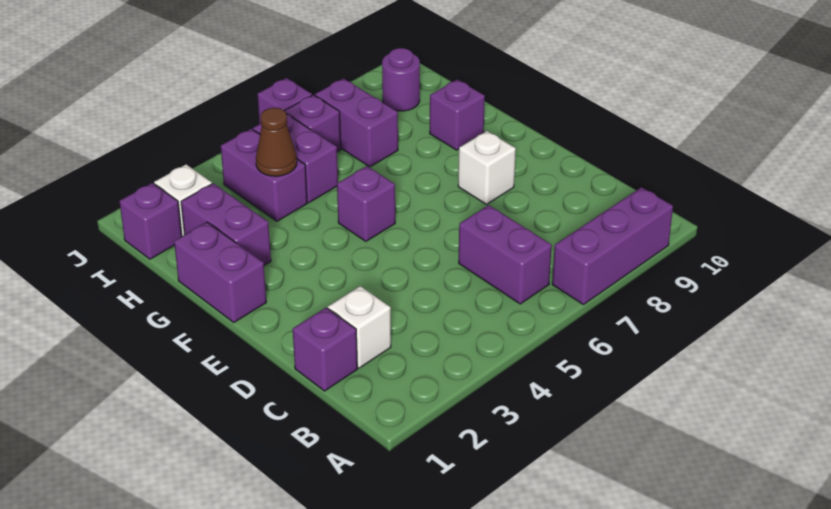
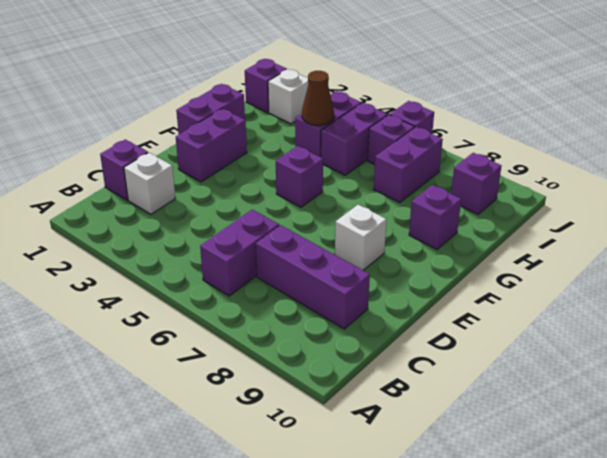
purple 1x3 brick [552,187,673,305] -> purple 1x3 brick moved to [256,225,370,329]
purple 1x2 brick [181,183,271,266] -> purple 1x2 brick moved to [176,109,247,182]
purple 1x1 round brick [382,48,420,111] -> purple 1x1 brick [451,153,501,214]

